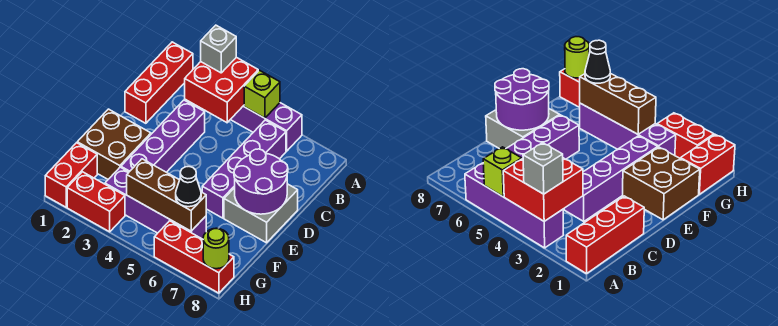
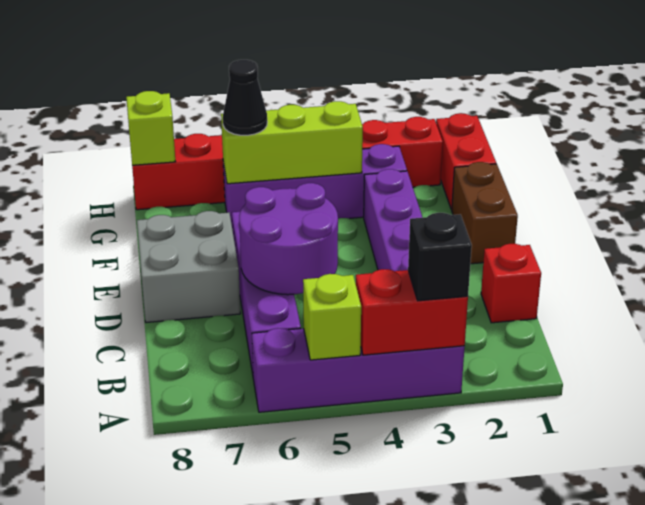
red 1x3 brick [125,42,193,123] -> red 1x1 brick [481,244,541,323]
red 2x2 brick [185,57,258,123] -> red 1x2 brick [356,269,468,355]
grey 1x1 brick [201,25,236,73] -> black 1x1 brick [408,213,472,301]
purple 2x2 round brick [234,149,288,214] -> purple 2x2 round brick moved to [239,183,338,295]
brown 2x2 brick [77,109,151,179] -> brown 1x2 brick [452,162,518,264]
brown 1x3 brick [127,159,206,231] -> lime 1x3 brick [221,101,363,184]
lime 1x1 round brick [203,228,229,269] -> lime 1x1 brick [126,91,175,166]

